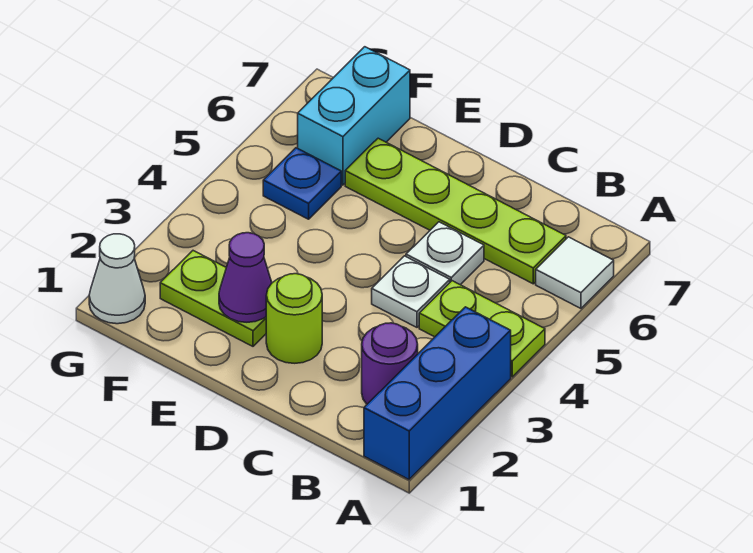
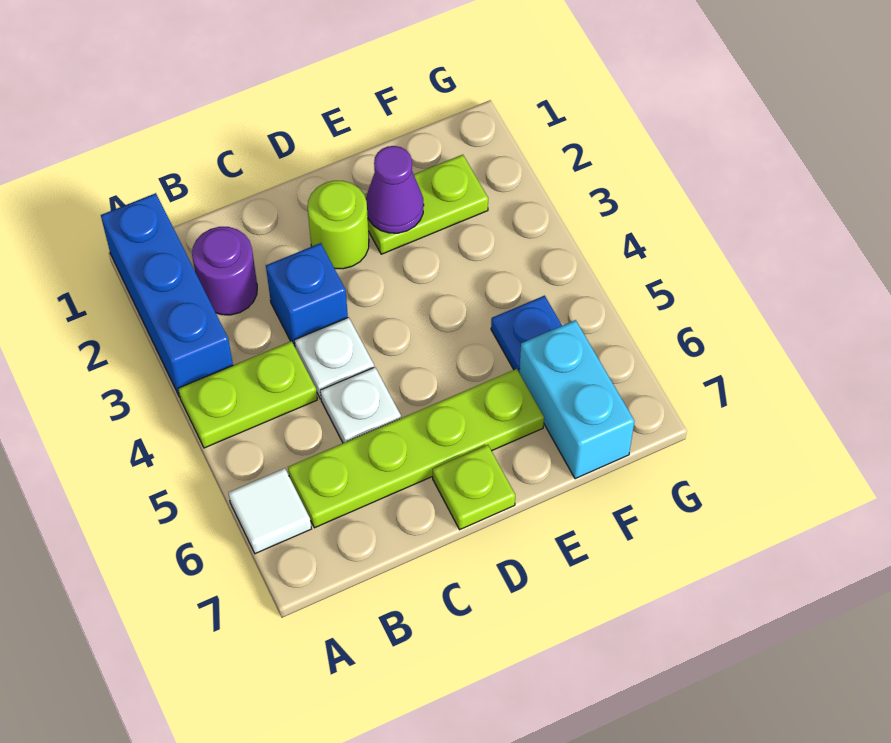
none -> blue 1x1 brick [266,243,348,347]
none -> lime 1x1 plate [433,445,515,530]
white 1x1 cone [89,234,145,324] -> none

